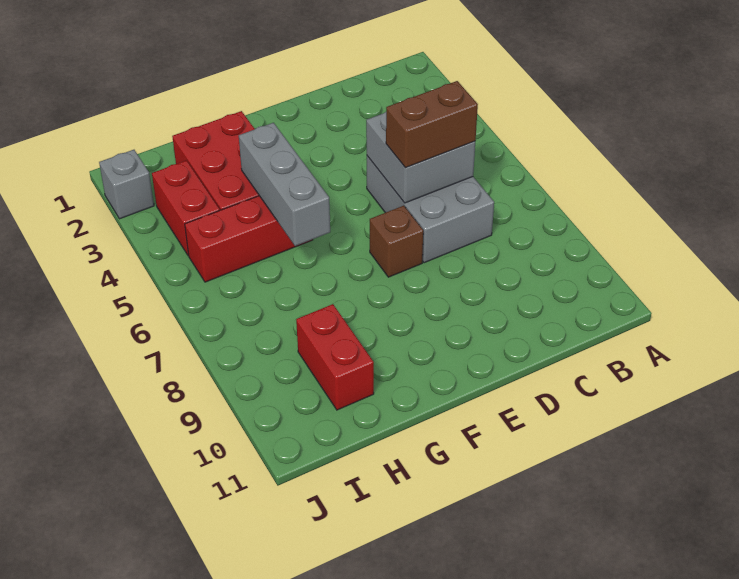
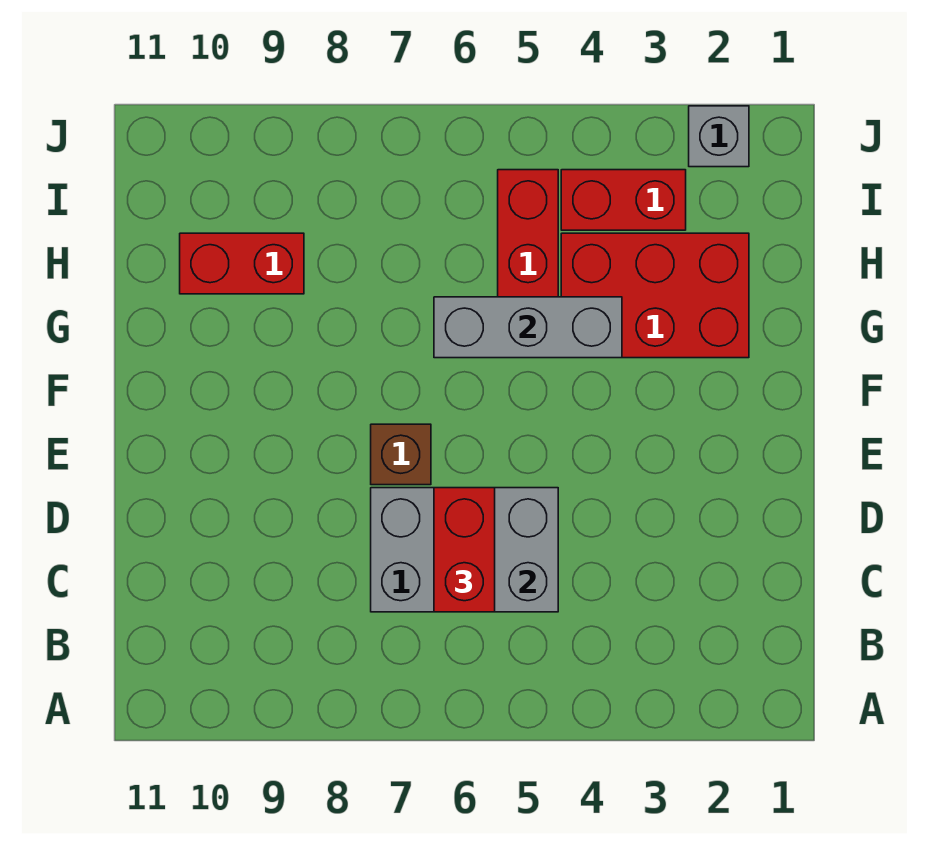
brown 1x2 brick [386,81,478,168] -> red 1x2 brick [434,488,495,612]

